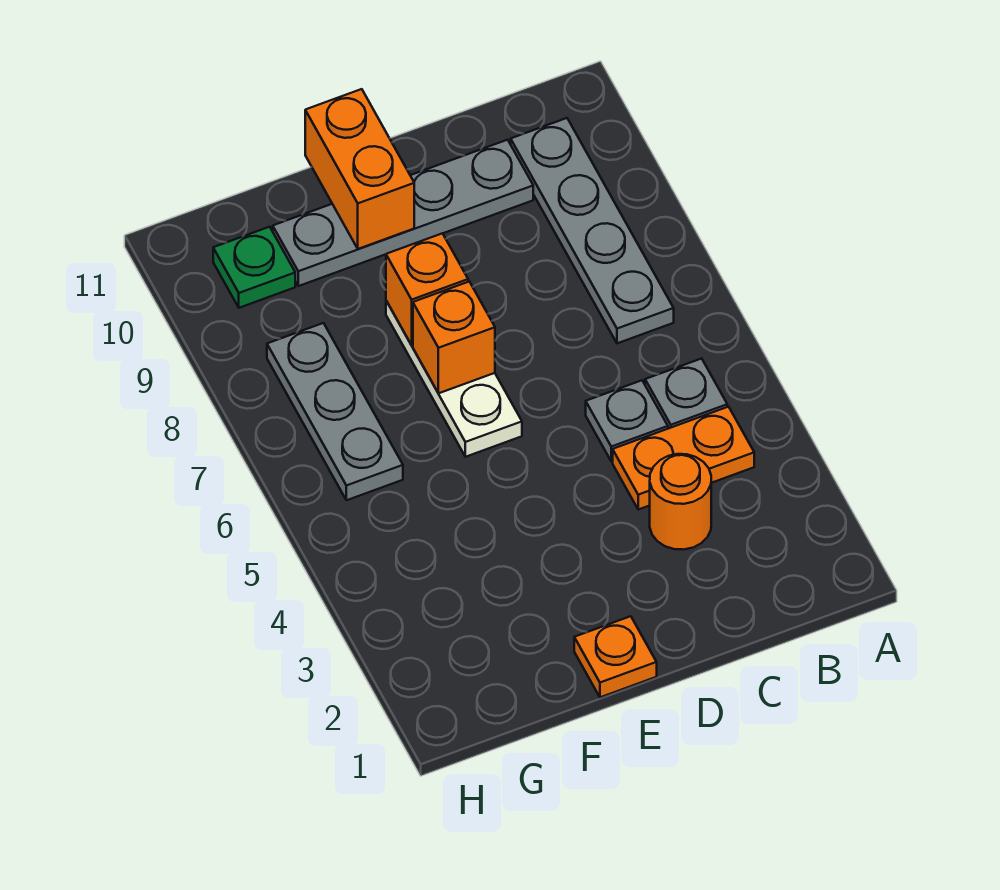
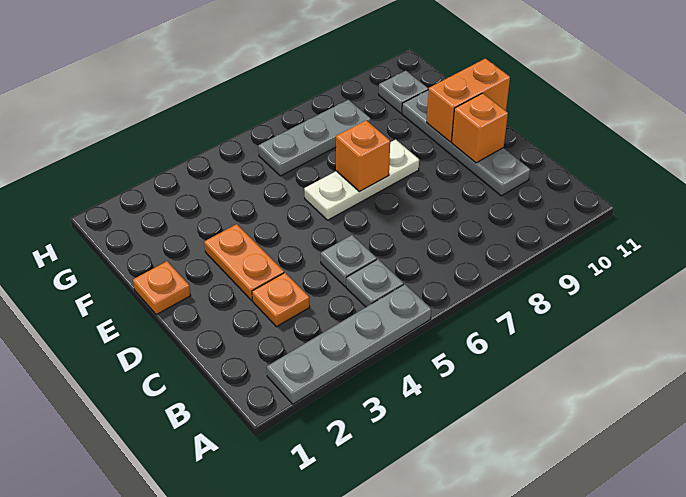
orange 1x2 plate [613,407,754,509] -> orange 1x2 plate moved to [204,224,284,300]
grey 1x4 plate [511,118,674,343] -> grey 1x4 plate moved to [267,284,431,404]
orange 1x1 round brick [650,454,711,550] -> orange 1x1 plate [252,273,310,327]
orange 1x1 brick [386,233,468,345] -> orange 1x1 brick moved to [452,93,508,163]
green 1x1 plate [213,227,295,308] -> grey 1x1 plate [379,71,428,113]

